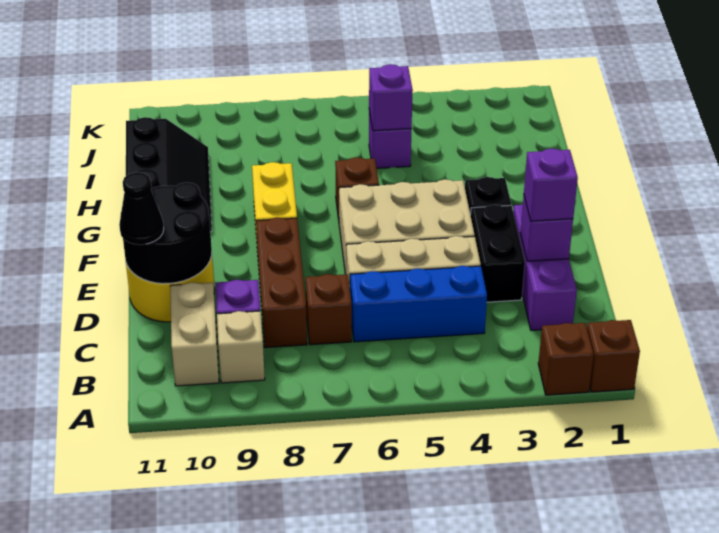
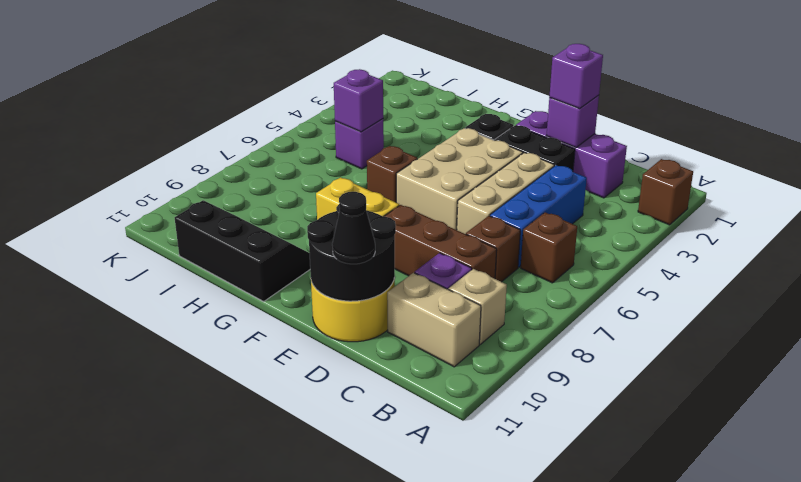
brown 1x1 brick [587,320,640,392] -> brown 1x1 brick moved to [521,212,577,283]

